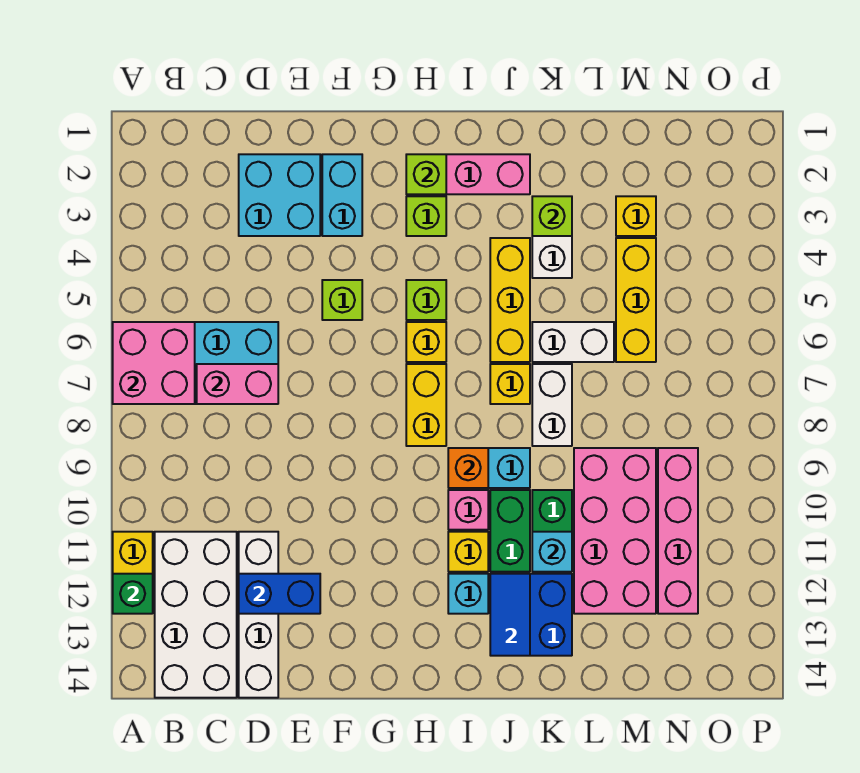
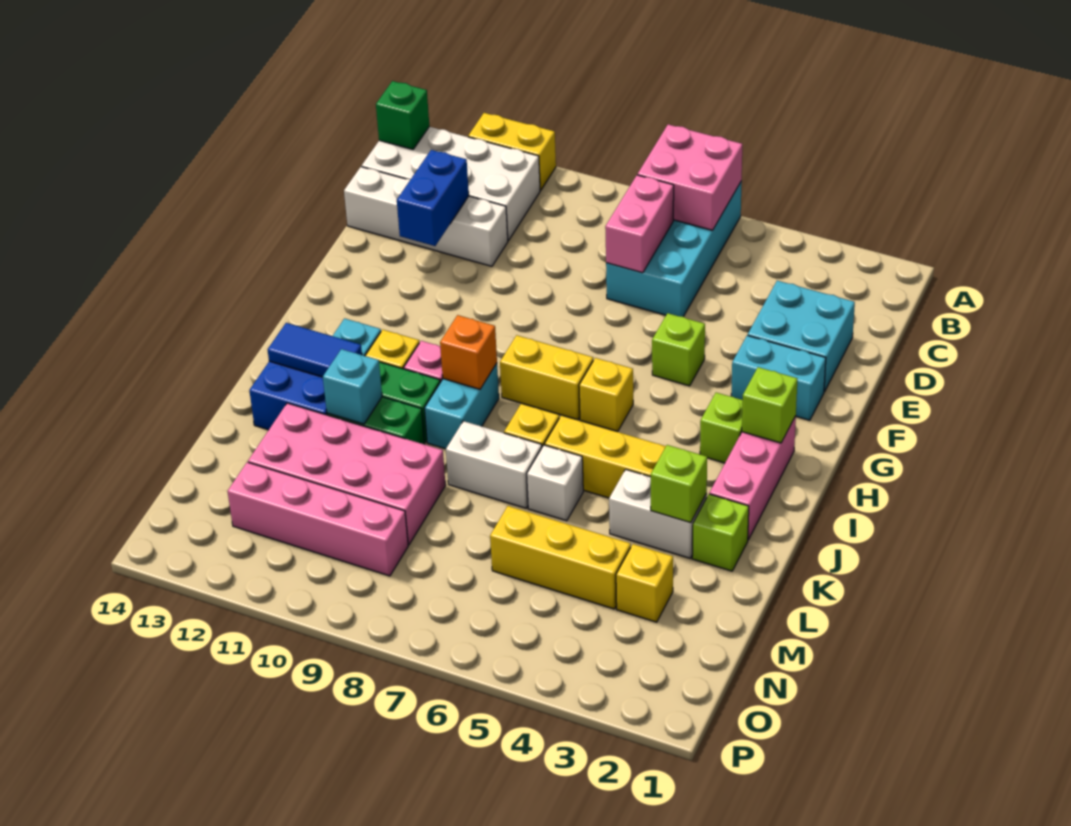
green 1x1 brick [113,574,153,614] -> green 1x1 brick moved to [376,81,429,149]
lime 1x1 brick [406,280,446,320] -> lime 1x1 brick moved to [692,494,749,571]
white 1x2 brick [532,322,614,362] -> white 1x1 brick [527,445,583,521]

